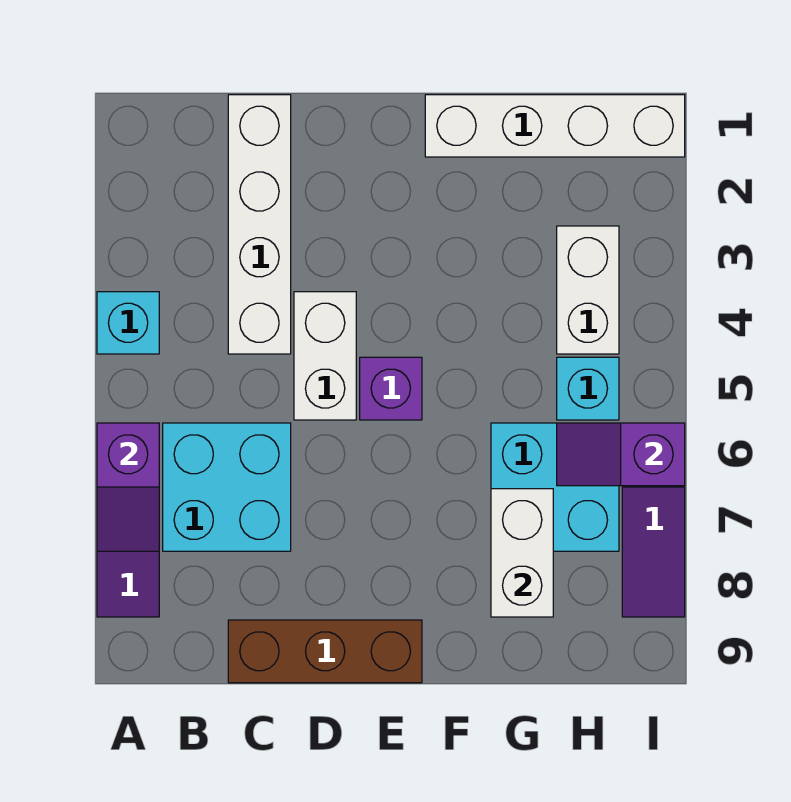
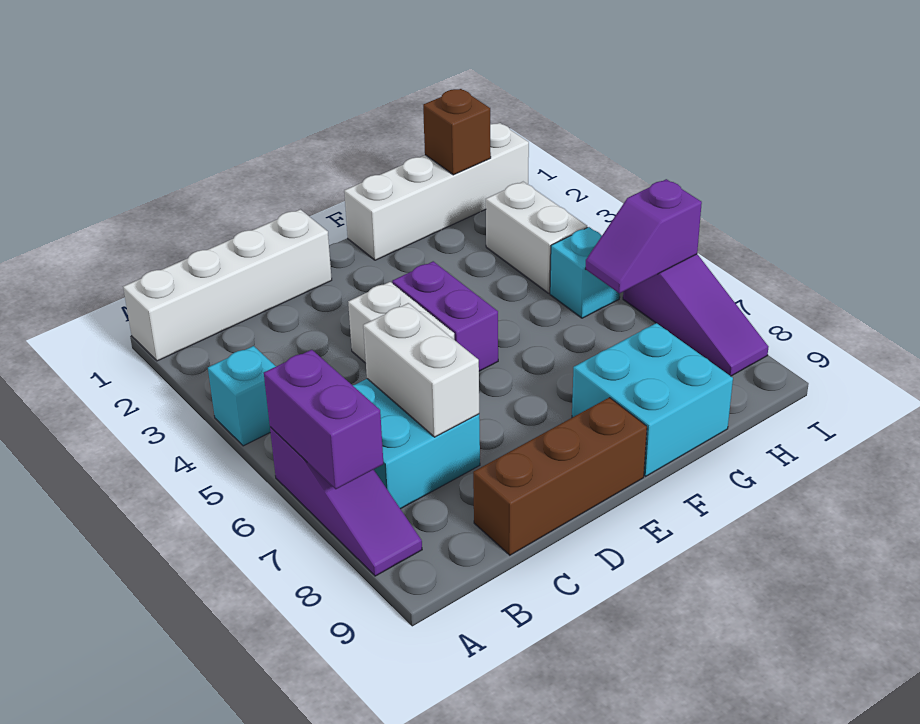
purple 1x2 slope [97,423,159,551] -> purple 1x2 brick [264,350,383,489]
white 1x4 brick [228,95,291,354] -> white 1x4 brick turned to [123,209,332,361]
purple 1x1 brick [360,357,422,420] -> purple 1x2 brick [392,261,498,371]
cyan 2x2 brick [491,423,619,551] -> cyan 2x2 brick moved to [572,323,733,476]
white 1x2 brick [491,489,553,617] -> white 1x2 brick moved to [363,303,479,437]
none -> brown 1x1 brick [423,89,491,175]

